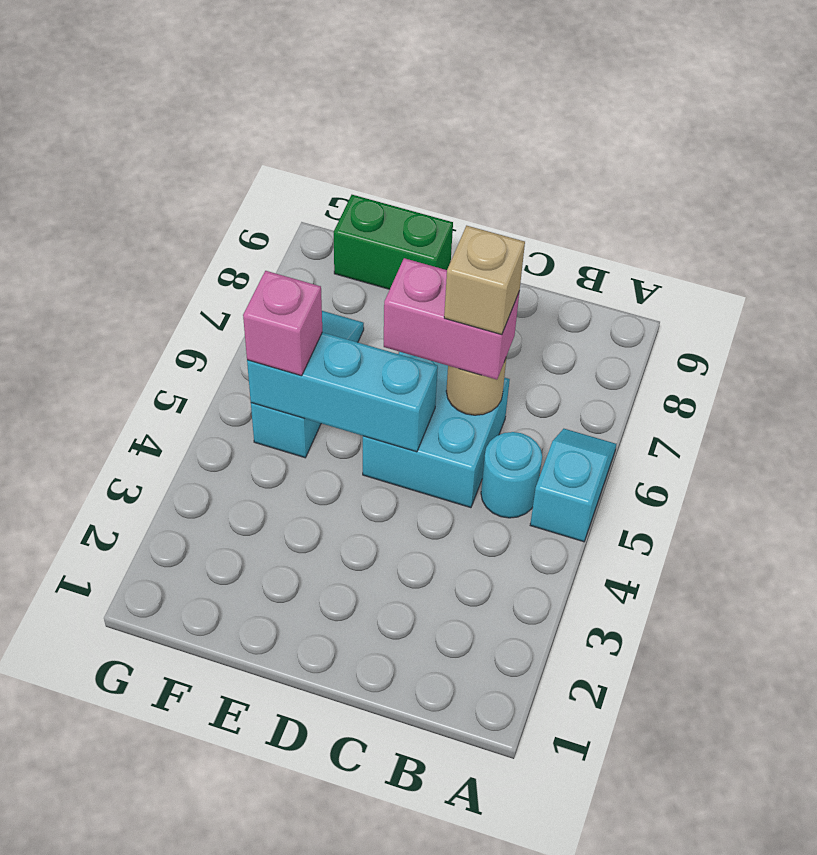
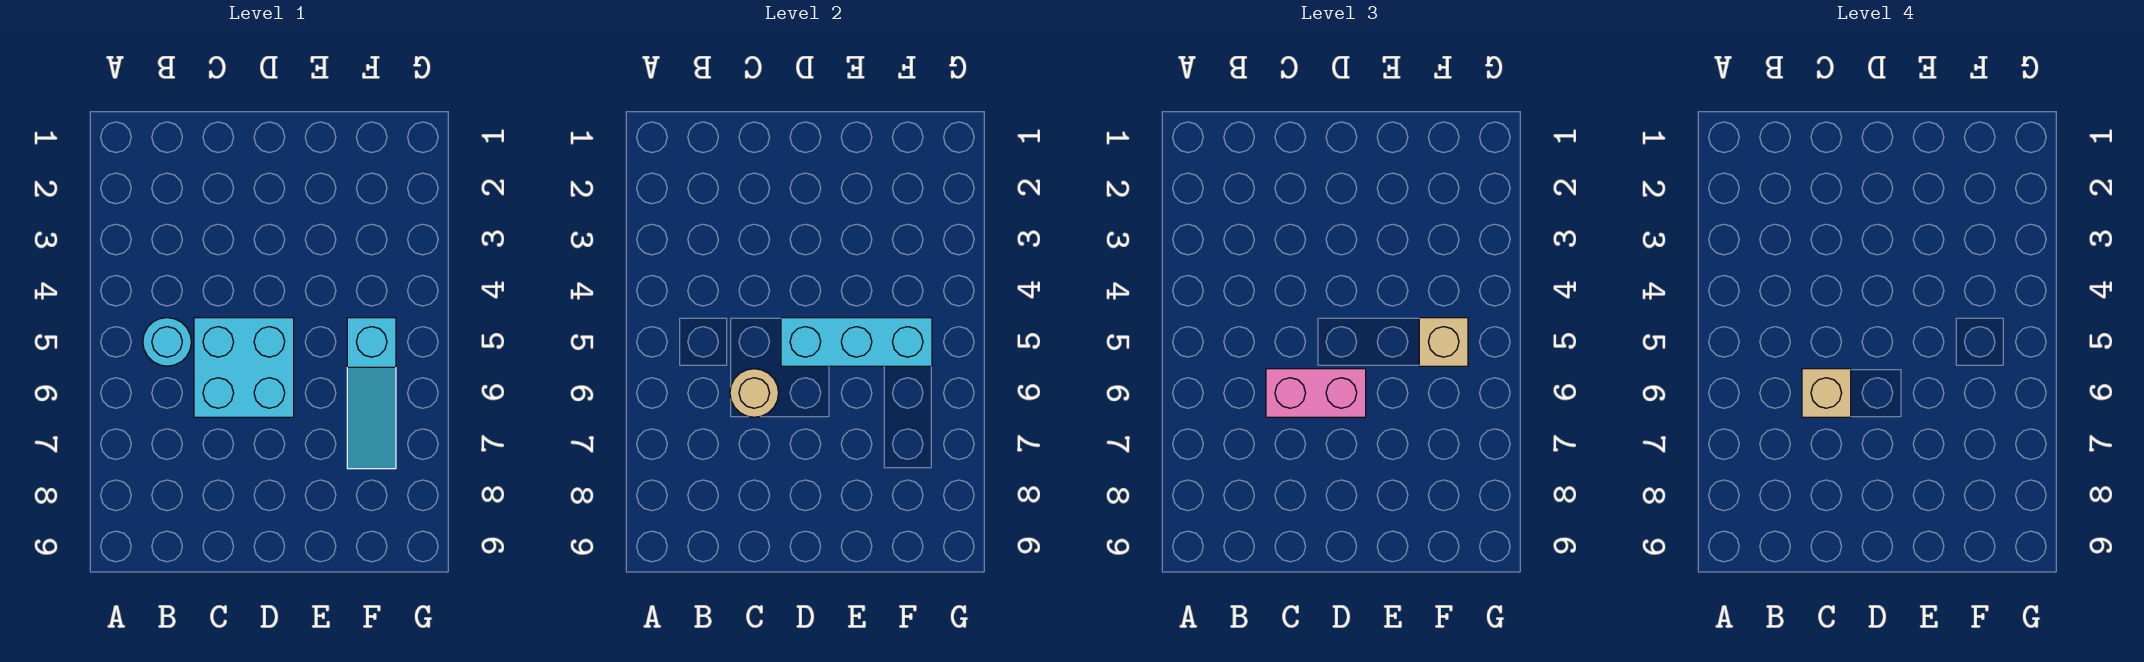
cyan 1x2 slope [530,429,616,542] -> none
green 1x2 brick [334,195,453,289] -> none
pink 1x1 brick [243,271,322,376] -> tan 1x1 brick [1419,318,1468,366]

